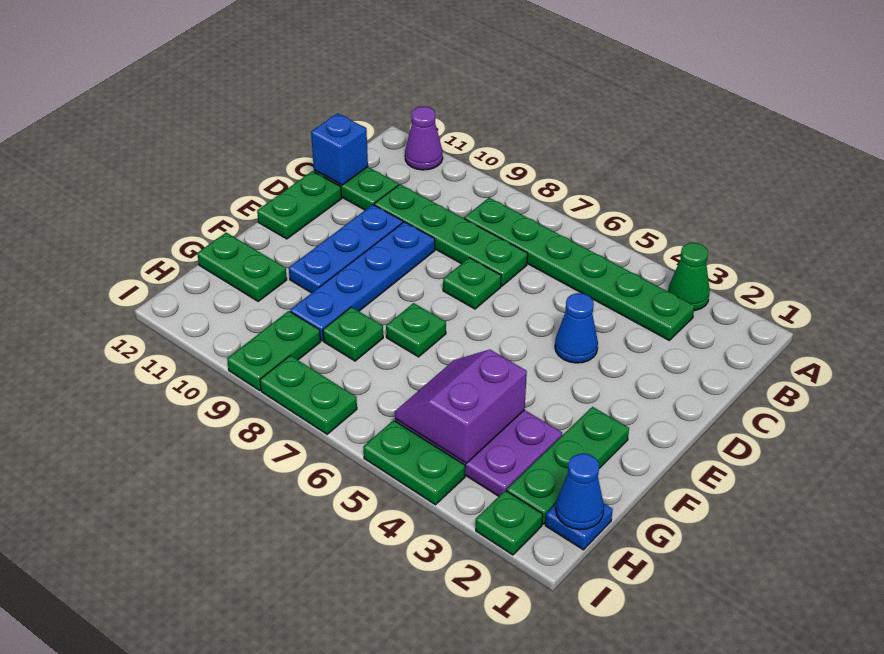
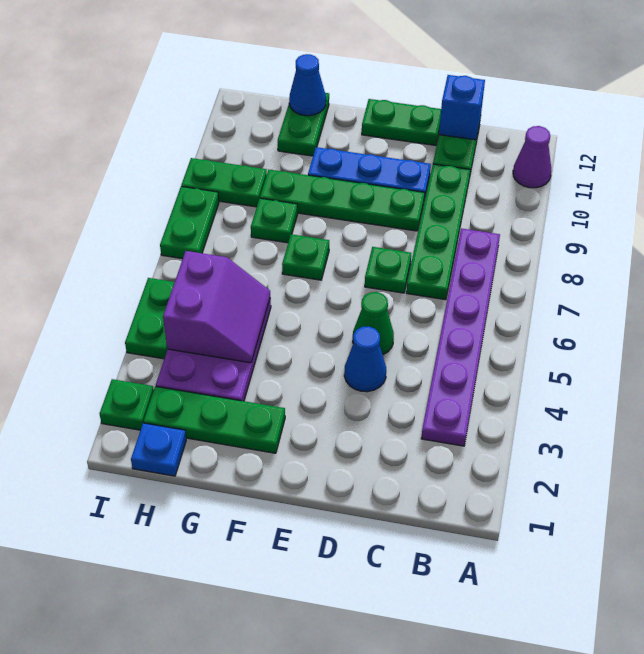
green 1x1 cone [668,243,710,311] -> green 1x1 cone moved to [353,292,394,355]
green 1x6 plate [464,198,695,340] -> purple 1x6 plate [421,228,500,446]
blue 1x4 plate [290,222,435,341] -> green 1x4 plate [260,170,425,231]
purple 2x2 slope [395,350,527,463] -> purple 2x2 slope turned to [163,251,270,363]
blue 1x1 cone [556,453,604,530] -> blue 1x1 cone moved to [289,54,326,116]

